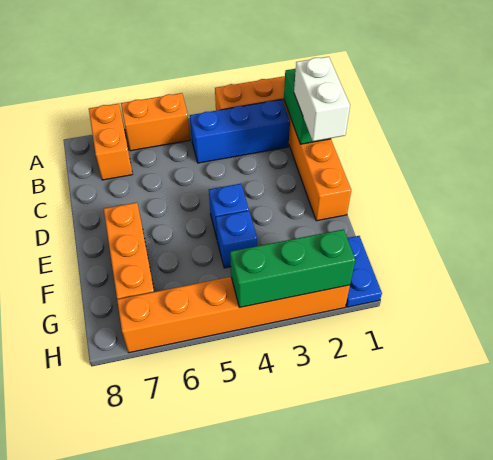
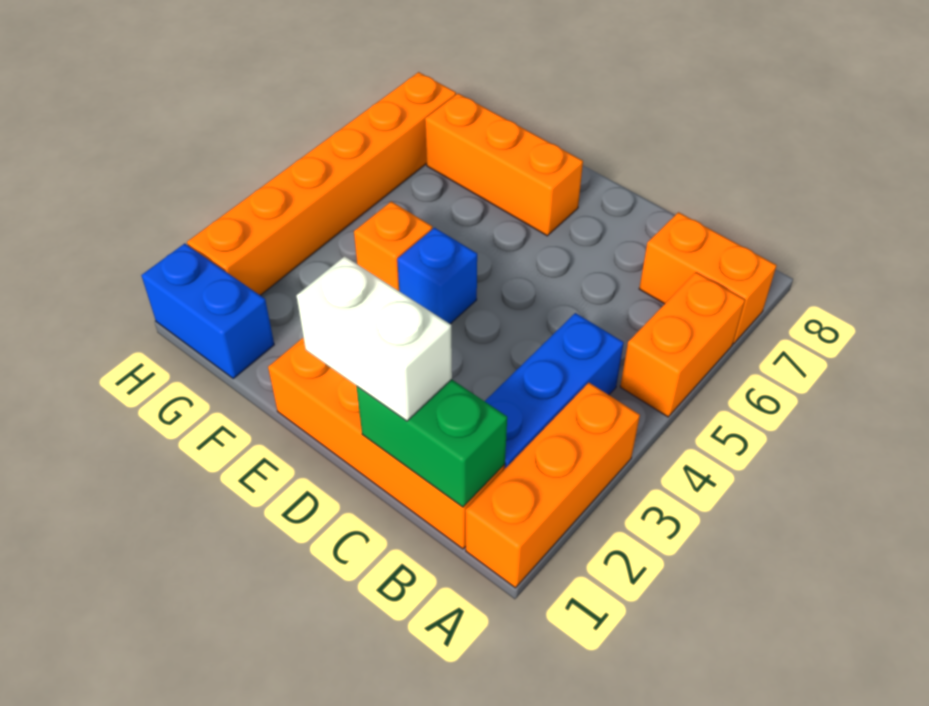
blue 1x1 brick [216,211,257,268] -> orange 1x1 brick [354,202,432,291]
blue 1x2 plate [346,236,382,307] -> blue 1x2 brick [141,243,274,378]
green 1x3 brick [230,229,355,308] -> none

